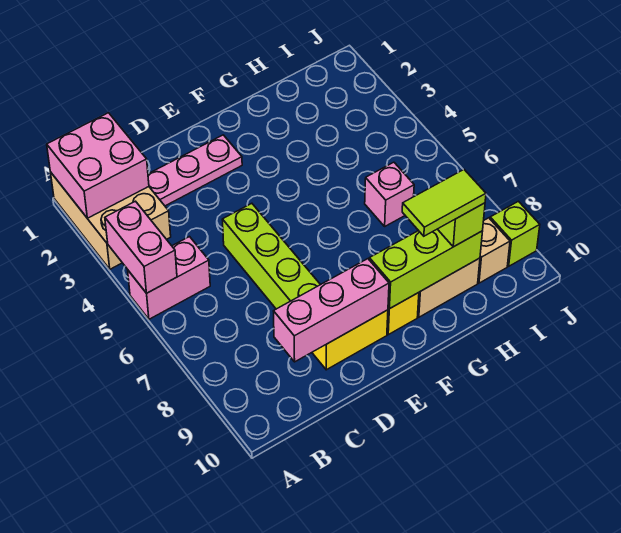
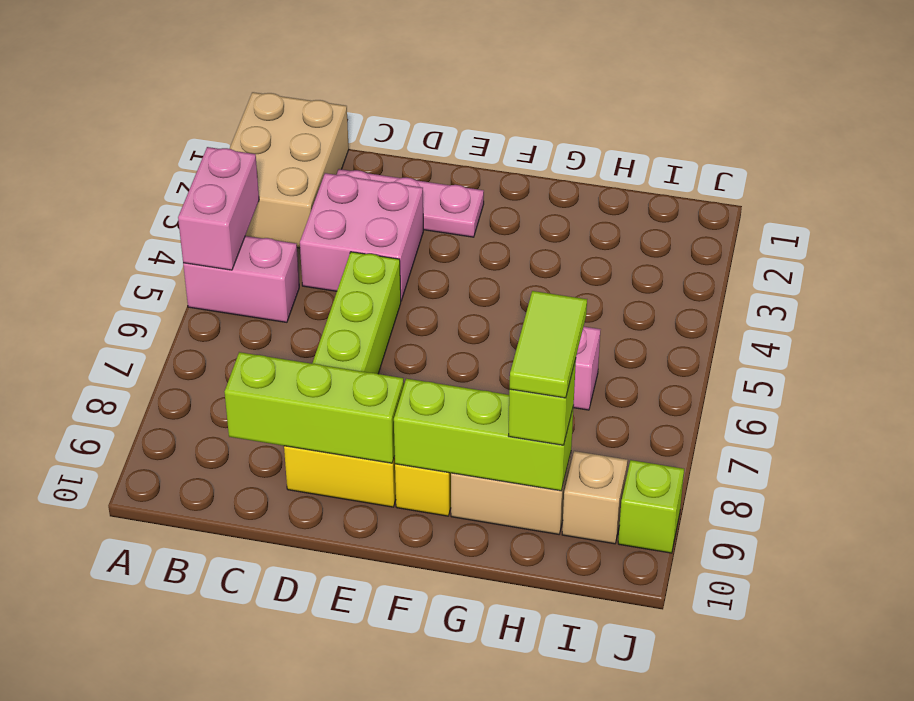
pink 2x2 brick [47,113,149,218] -> pink 2x2 brick moved to [300,173,423,301]
pink 1x3 brick [274,259,389,362] -> lime 1x3 brick [225,352,404,463]
lime 1x2 tile [402,170,486,236] -> lime 1x2 tile turned to [510,291,587,398]

